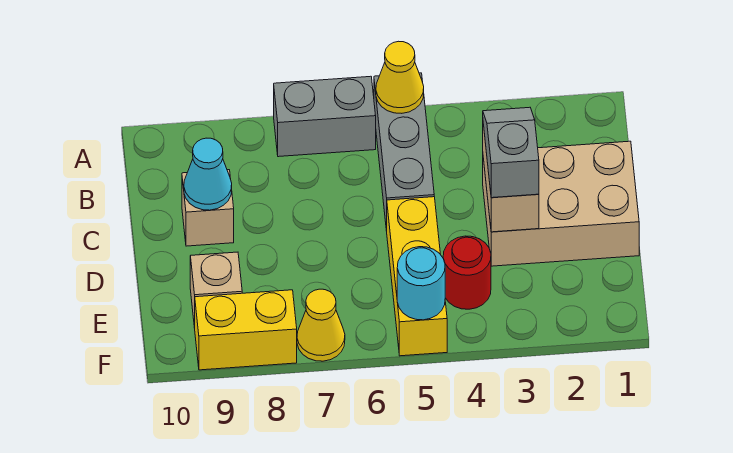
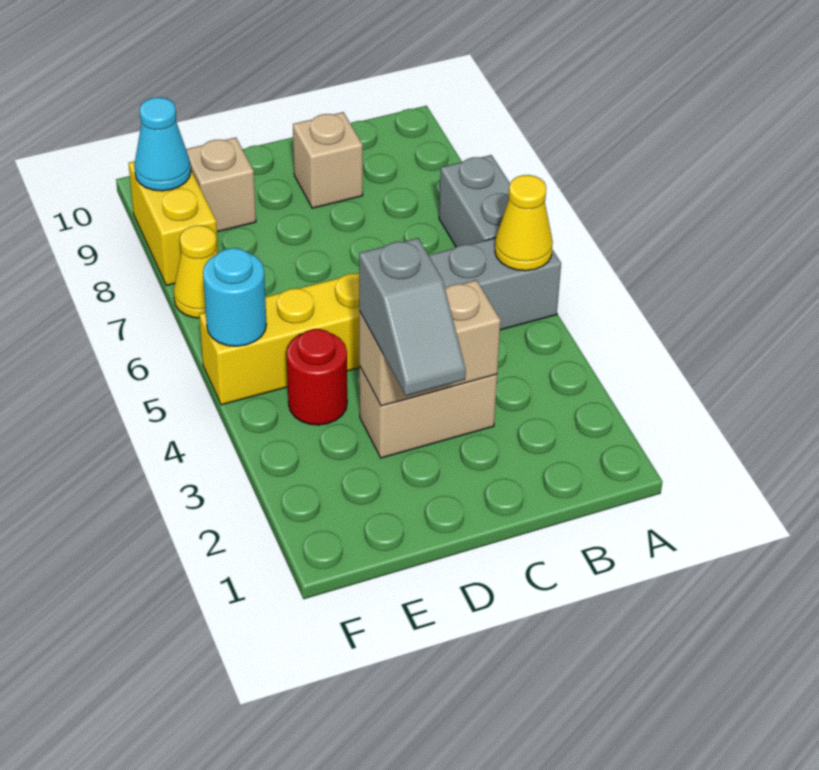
tan 2x3 brick [483,141,639,266] -> tan 1x2 brick [359,366,497,458]
grey 1x2 slope [483,107,539,198] -> grey 1x2 slope turned to [359,238,466,396]
cyan 1x1 cone [184,138,232,210] -> cyan 1x1 cone moved to [134,97,191,191]

